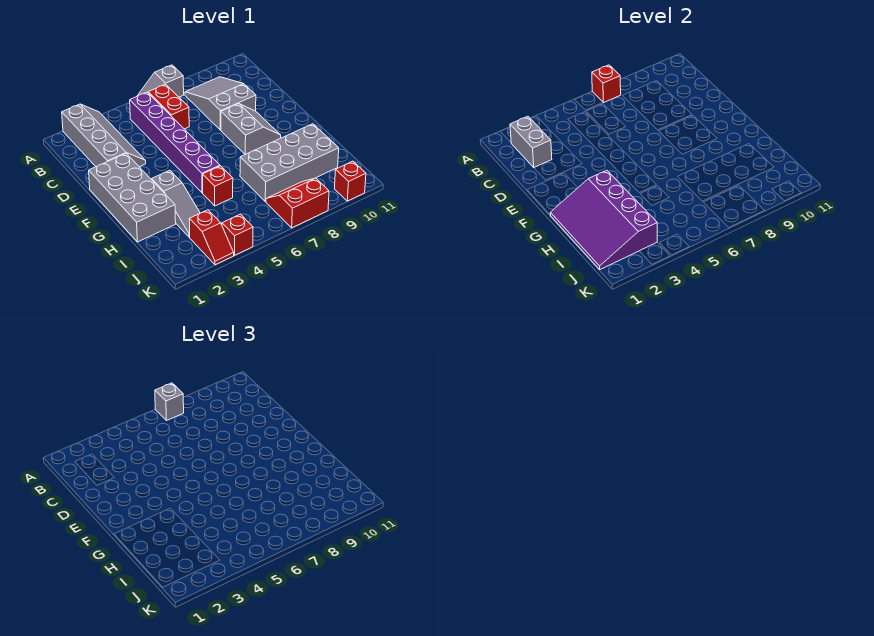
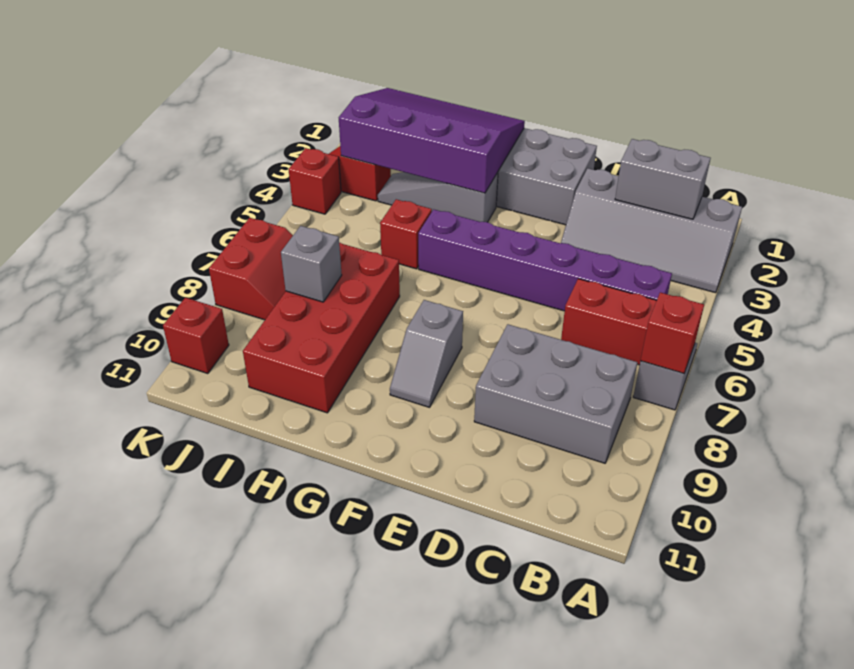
grey 1x1 brick [155,383,184,421] -> grey 1x1 brick moved to [281,226,342,302]
grey 2x3 slope [185,77,256,130] -> grey 2x3 brick [474,324,637,463]
grey 2x2 slope [221,104,281,154] -> grey 1x2 slope [390,300,463,407]
grey 2x4 brick [240,124,339,201] -> red 2x4 brick [243,242,400,413]

